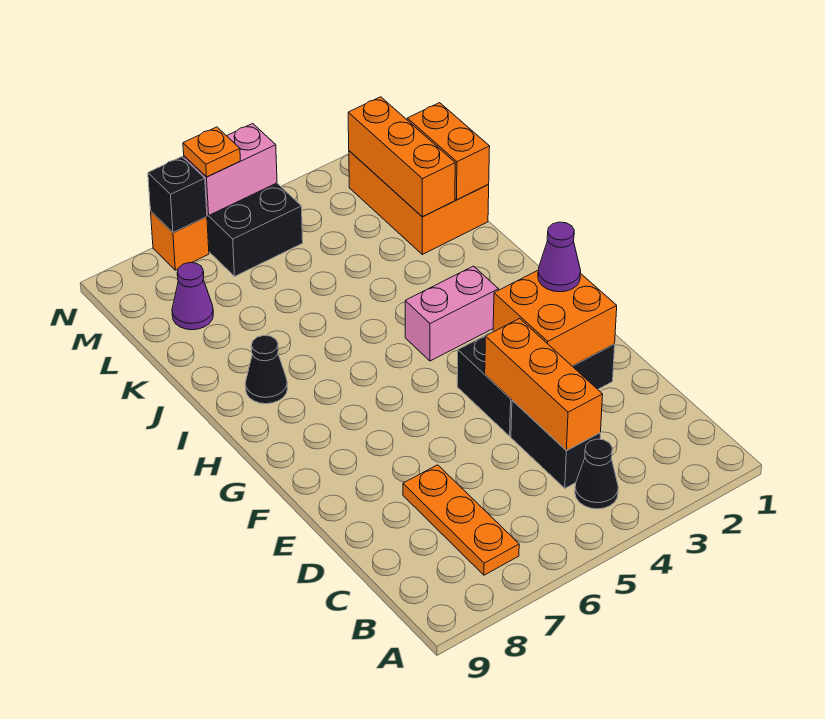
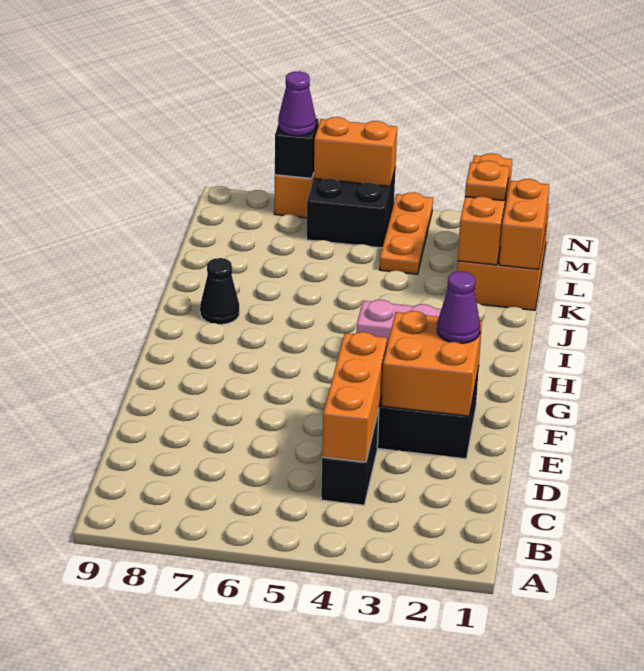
black 1x1 cone [575,439,618,509] -> none
orange 1x3 plate [403,465,519,575] -> orange 1x3 plate moved to [380,192,433,274]
purple 1x1 cone [172,263,213,330] -> purple 1x1 cone moved to [278,71,316,136]
pink 1x2 brick [184,124,277,215] -> orange 1x2 brick [314,117,397,186]
orange 1x1 plate [183,127,240,177] -> orange 1x1 plate moved to [465,161,509,201]

